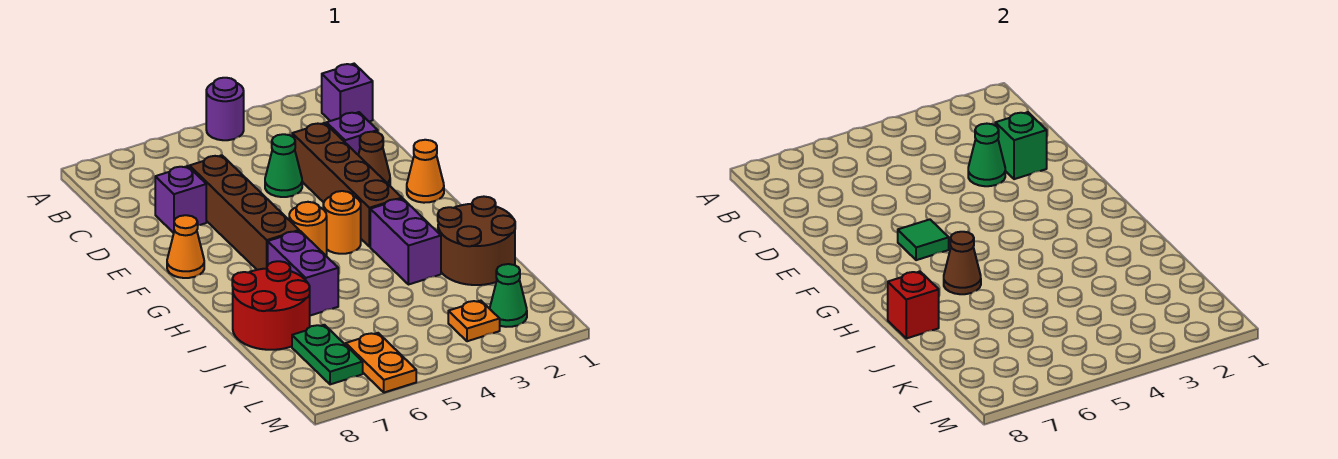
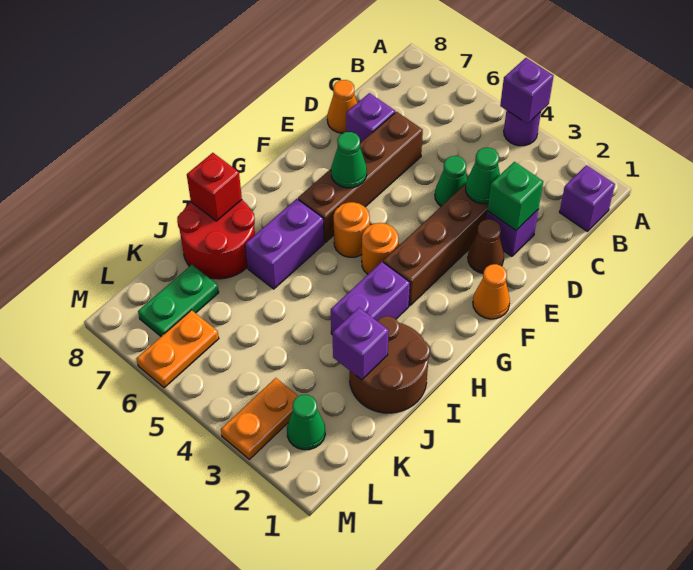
none -> purple 1x1 brick [500,58,554,124]
green 1x1 tile [898,219,949,260] -> green 1x1 cone [331,132,367,188]
orange 1x1 cone [167,215,204,278] -> orange 1x1 cone moved to [327,80,357,133]
brown 1x1 cone [944,232,981,294] -> none
none -> purple 1x1 brick [332,308,389,380]
orange 1x1 plate [448,301,500,341] -> orange 1x2 plate [221,378,298,459]

